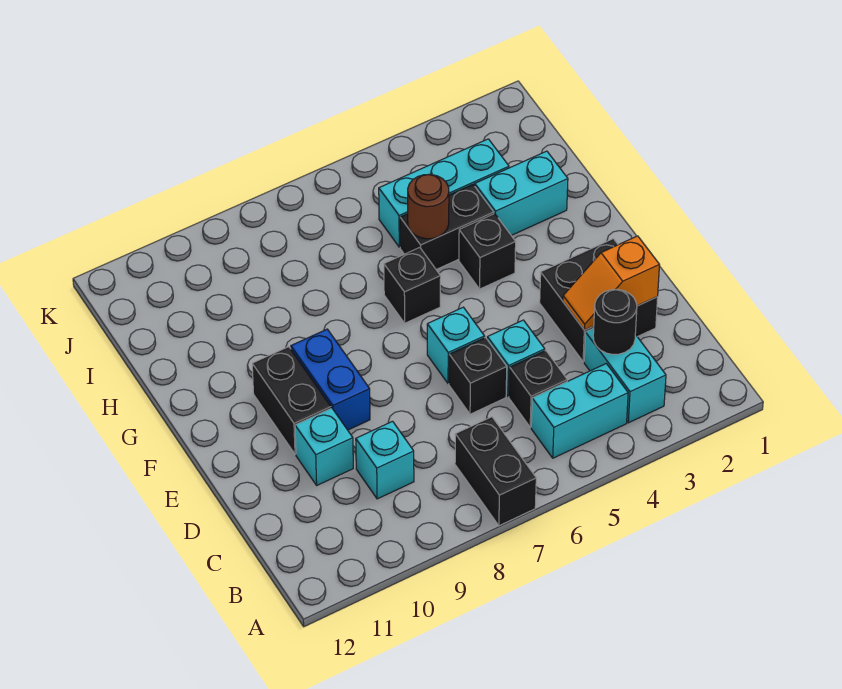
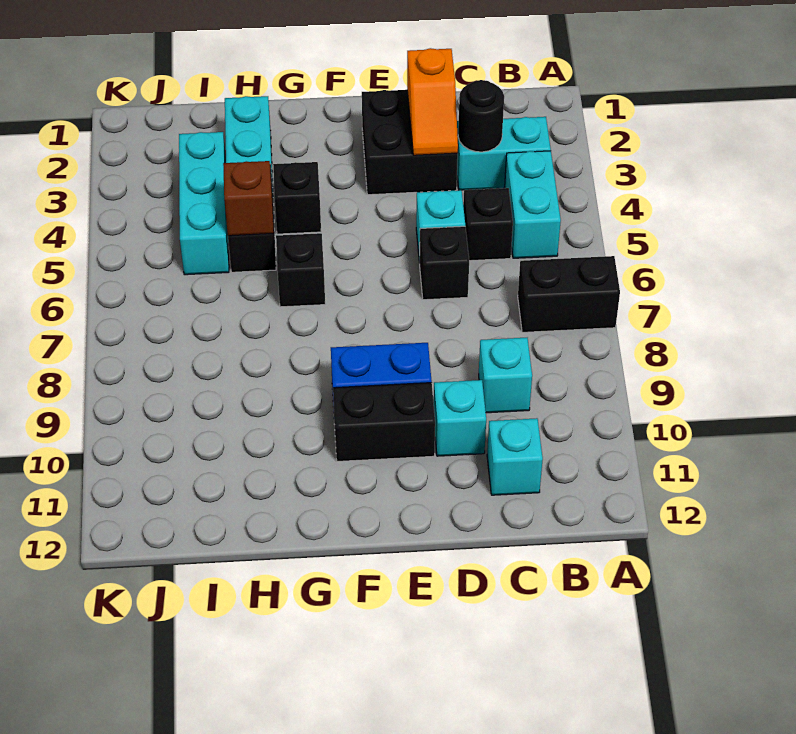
cyan 1x1 brick [427,307,485,384] -> cyan 1x1 brick moved to [487,418,543,495]
brown 1x1 round brick [408,174,449,239] -> brown 1x1 brick [223,161,274,236]

